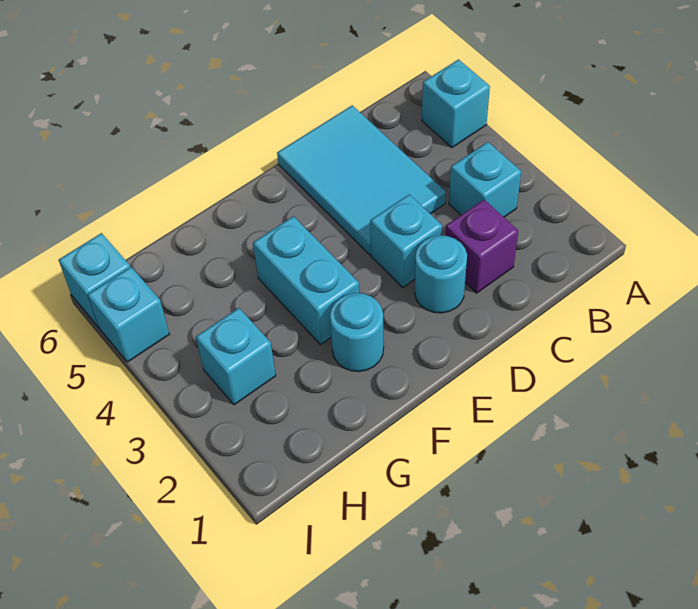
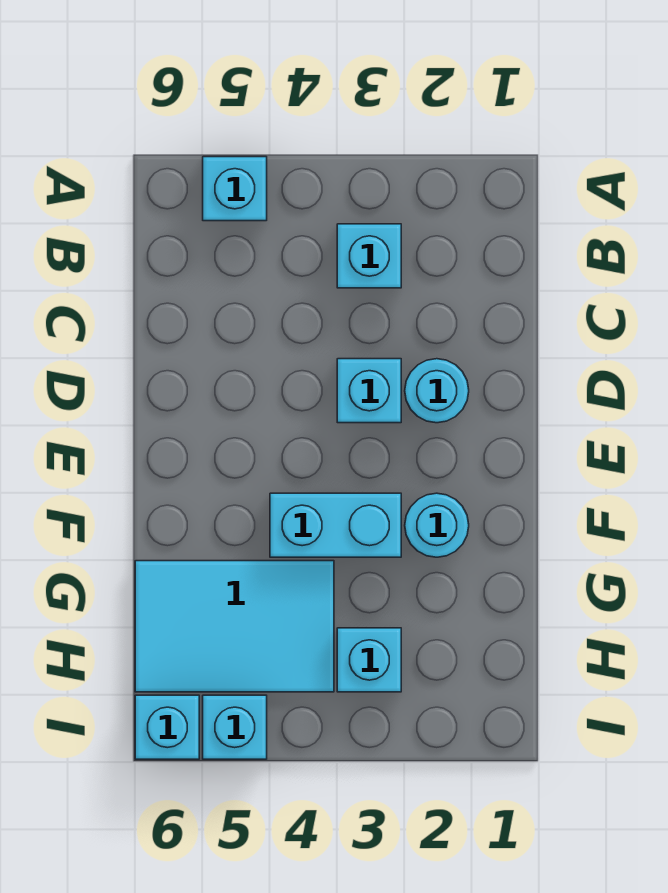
purple 1x1 brick [445,200,518,293] -> none
cyan 2x3 tile [277,105,446,255] -> cyan 2x3 tile moved to [135,561,334,692]

